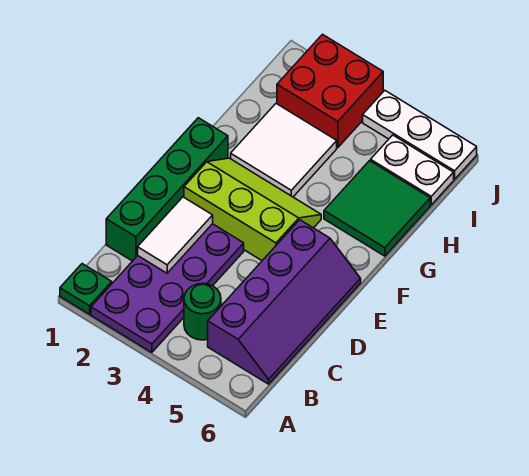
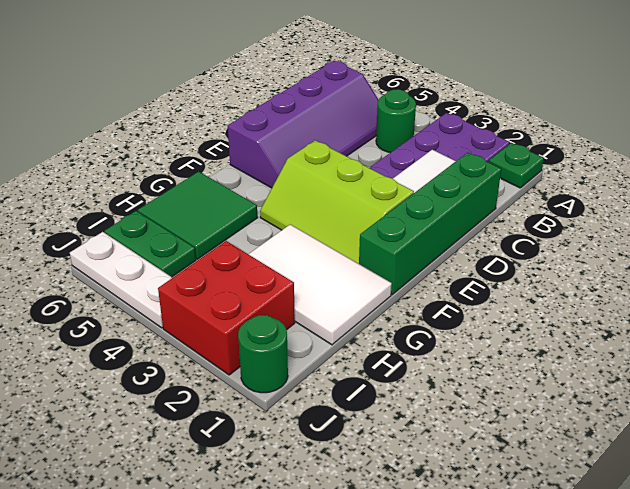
purple 2x4 slope [208,220,361,384] -> purple 2x4 slope turned to [228,61,379,188]
white 2x2 tile [231,104,337,197] -> white 2x3 tile [249,224,392,345]
white 1x2 plate [371,135,454,205] -> green 1x2 plate [105,211,196,277]
none -> green 1x1 round brick [238,315,288,393]

